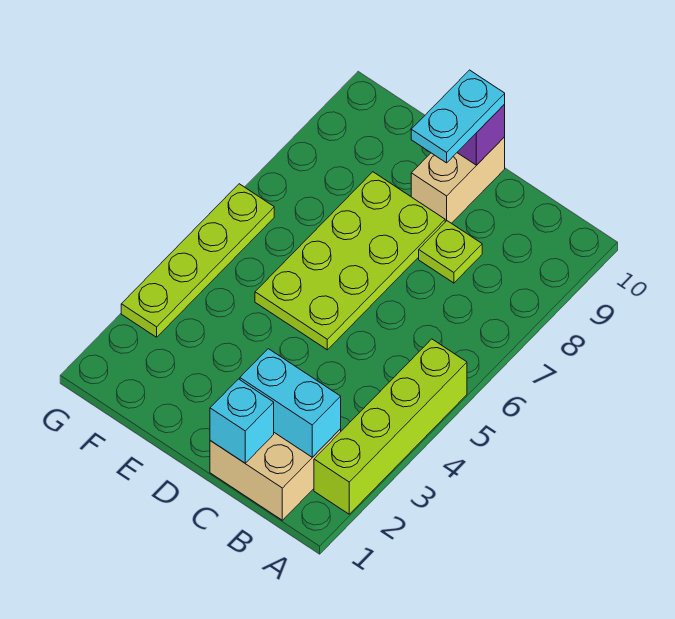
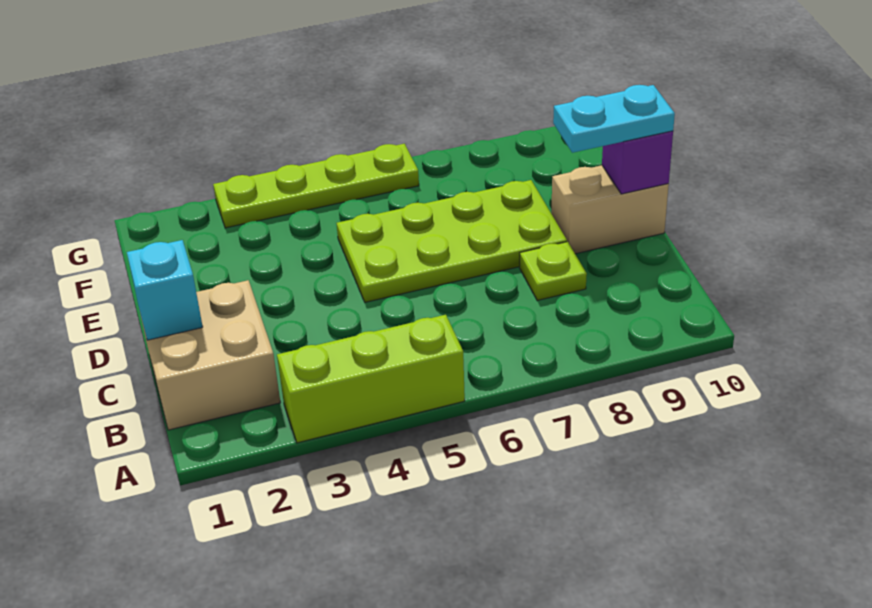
lime 1x4 brick [314,339,467,514] -> lime 1x3 brick [277,315,465,443]
cyan 1x2 brick [240,349,341,457] -> none

